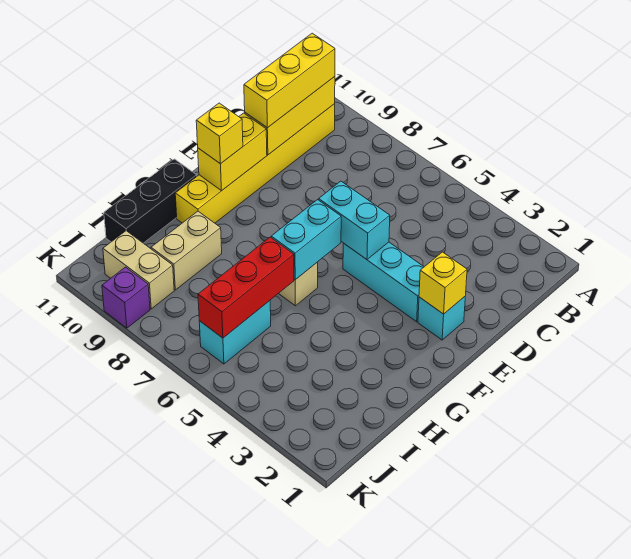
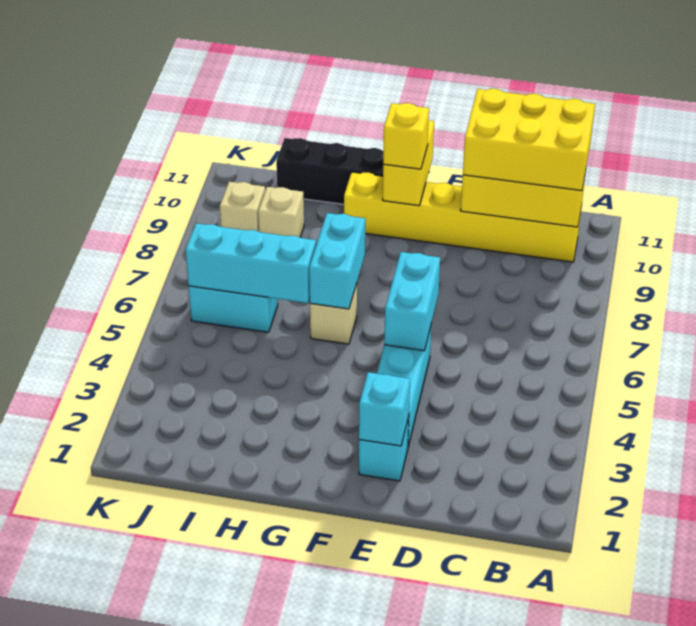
yellow 1x3 brick [244,33,335,128] -> yellow 2x3 brick [463,89,595,191]
yellow 1x1 brick [419,252,467,314] -> cyan 1x1 brick [359,372,410,446]
yellow 1x2 brick [198,113,267,191] -> yellow 1x2 brick turned to [383,121,434,206]
cyan 1x2 brick [271,200,341,280] -> cyan 1x2 brick turned to [309,213,365,309]
red 1x3 brick [198,237,294,338] -> cyan 1x3 brick [185,223,316,303]
tan 1x2 brick [151,211,222,290] -> tan 1x1 brick [258,187,304,237]
tan 1x2 brick [103,231,174,309] -> tan 1x1 brick [220,182,265,232]
purple 1x1 brick [102,267,150,328] -> none

